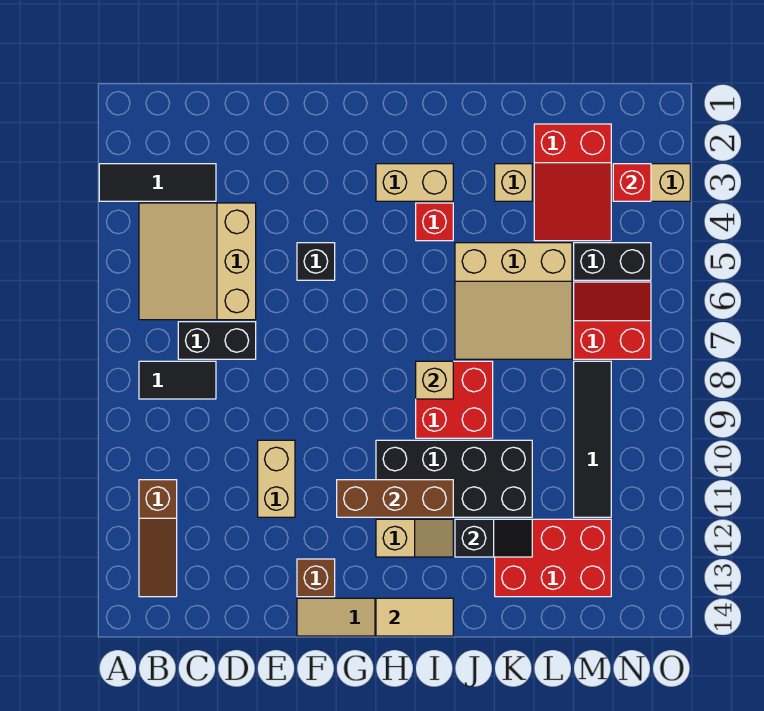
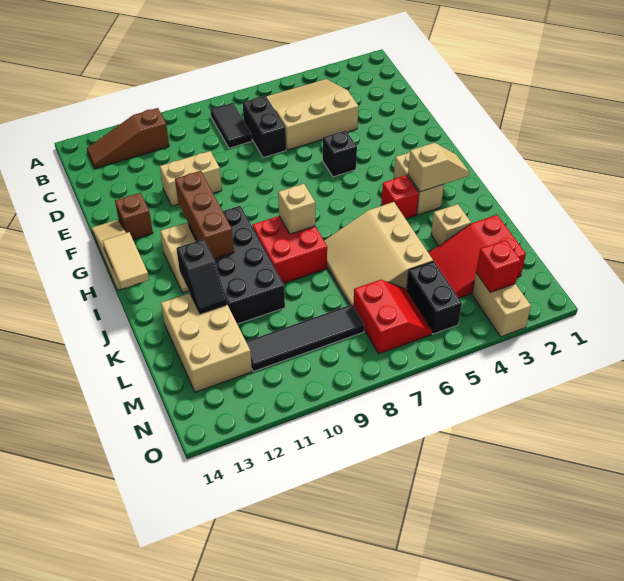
black 1x3 tile [99,164,216,201] -> none
none -> tan 1x2 slope [408,143,469,192]
red 2x3 brick [495,519,611,597] -> tan 2x3 brick [161,293,252,392]

